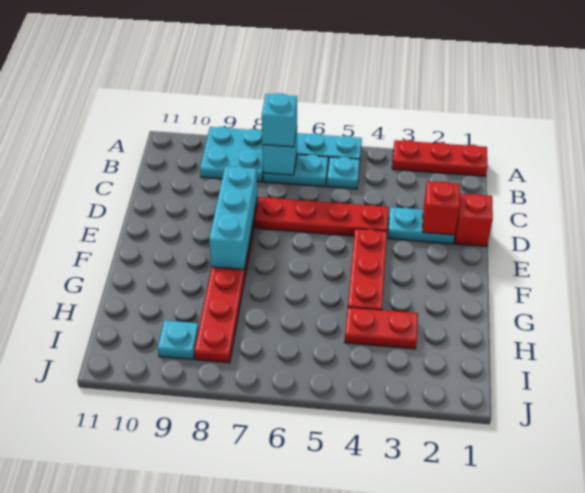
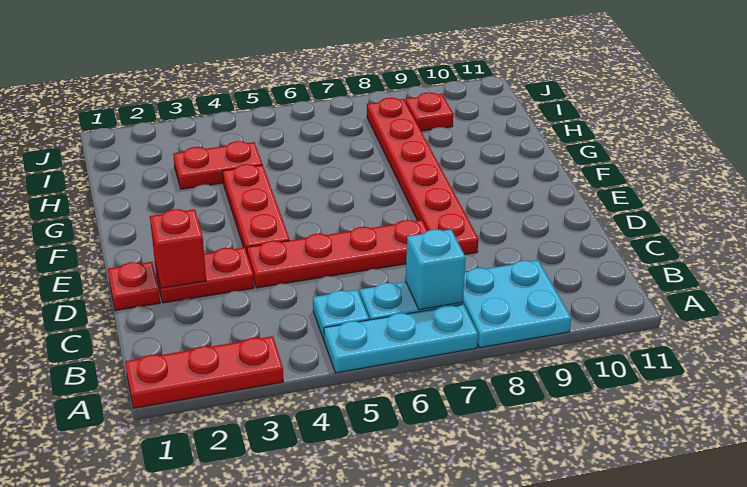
cyan 1x1 brick [262,93,297,147] -> none
red 1x1 brick [455,194,493,247] -> red 1x1 plate [108,262,160,311]
cyan 1x2 plate [388,207,455,244] -> red 1x2 plate [155,247,254,303]
cyan 1x3 brick [209,166,257,270] -> none
cyan 1x1 plate [158,320,199,360] -> red 1x1 plate [406,93,453,131]

